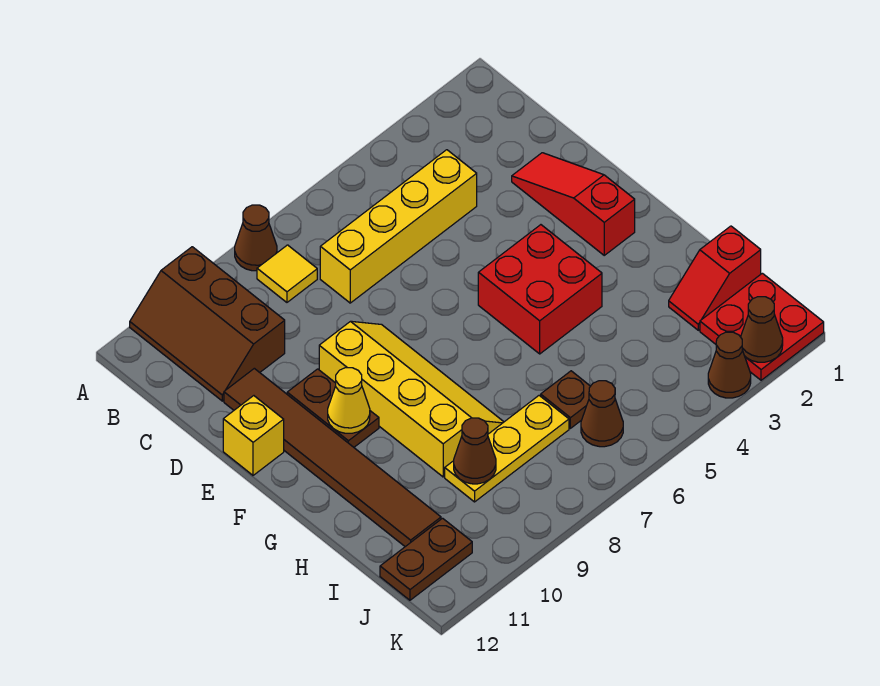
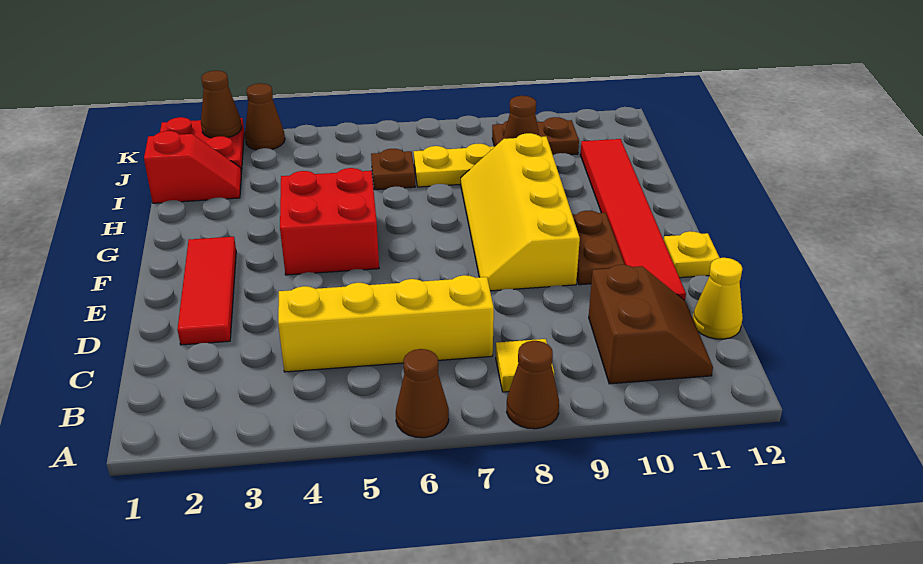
brown 2x3 slope [130,247,285,401] -> brown 2x2 slope [589,265,713,384]
red 1x3 slope [512,153,635,255] -> red 1x3 tile [177,237,236,345]
brown 1x6 tile [224,368,441,547] -> red 1x6 tile [580,139,686,301]
yellow 1x1 brick [223,396,284,475] -> yellow 1x1 plate [664,231,720,278]
yellow 1x1 cone [328,368,370,433] -> yellow 1x1 cone moved to [693,258,743,339]
brown 1x1 cone [581,381,623,447] -> brown 1x1 cone moved to [396,349,449,438]
brown 1x2 plate [380,518,472,600] -> brown 1x2 plate moved to [492,117,579,155]

